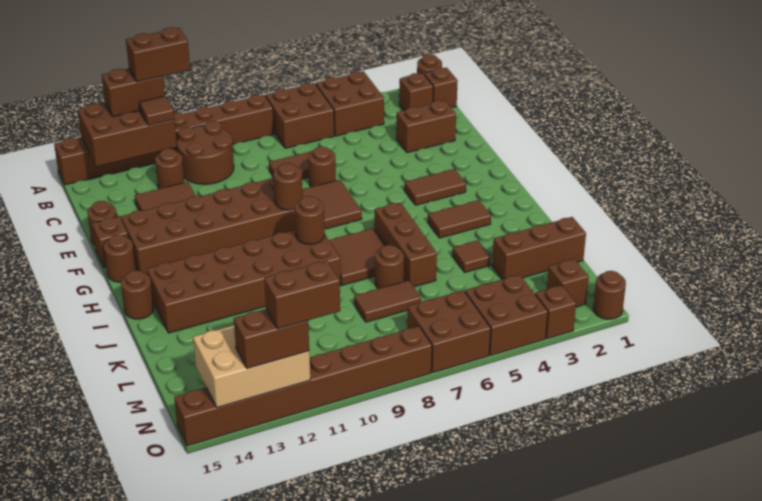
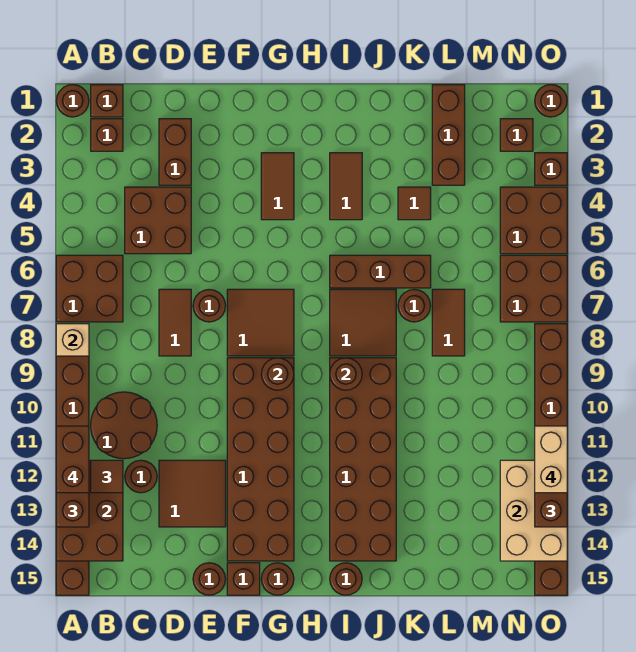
brown 2x2 brick [316,71,384,136] -> brown 2x2 brick moved to [125,187,191,254]
none -> tan 1x1 brick [56,324,89,356]
brown 1x2 brick [264,261,340,329] -> tan 1x2 brick [535,426,567,493]

